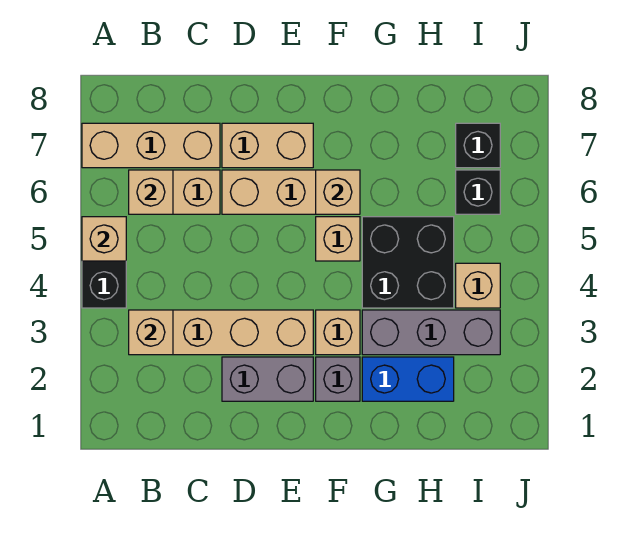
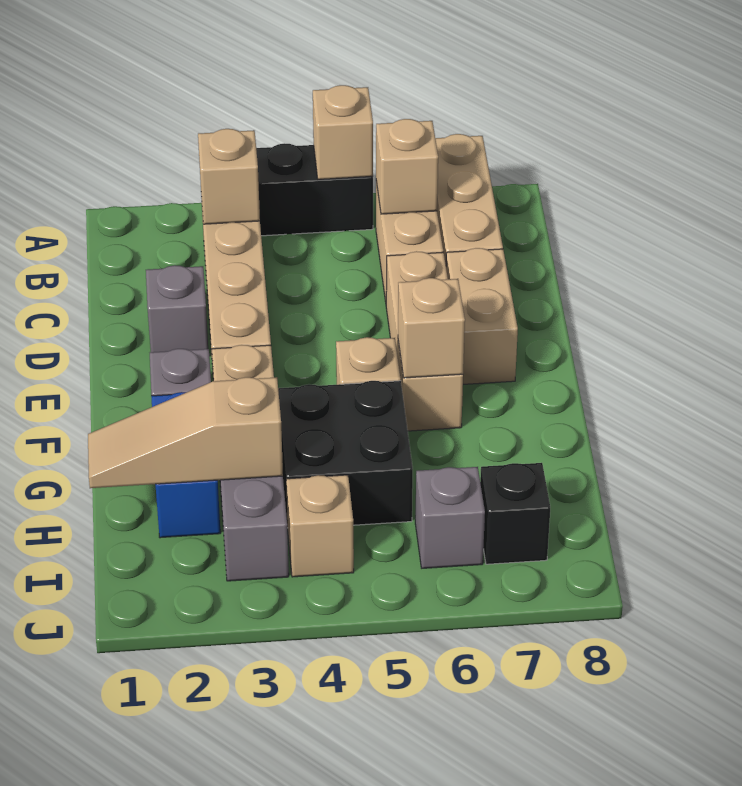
grey 1x2 brick [222,357,313,401] -> grey 1x1 brick [146,265,208,352]
none -> tan 1x3 slope [88,377,283,488]
black 1x1 brick [456,170,500,214] -> grey 1x1 brick [415,467,485,568]

